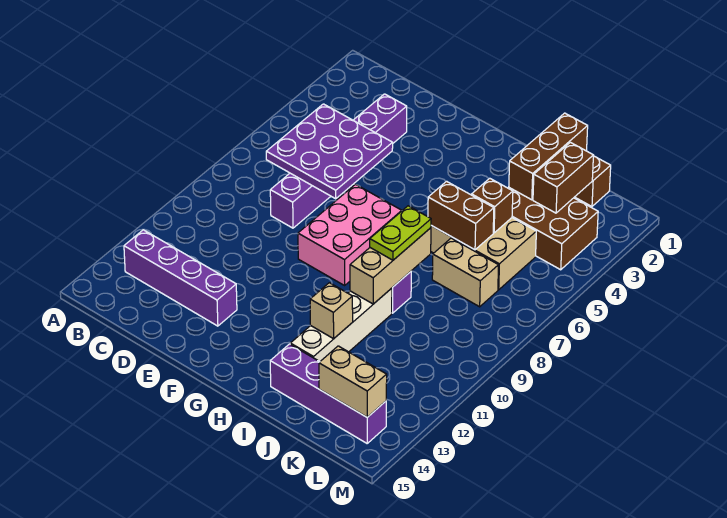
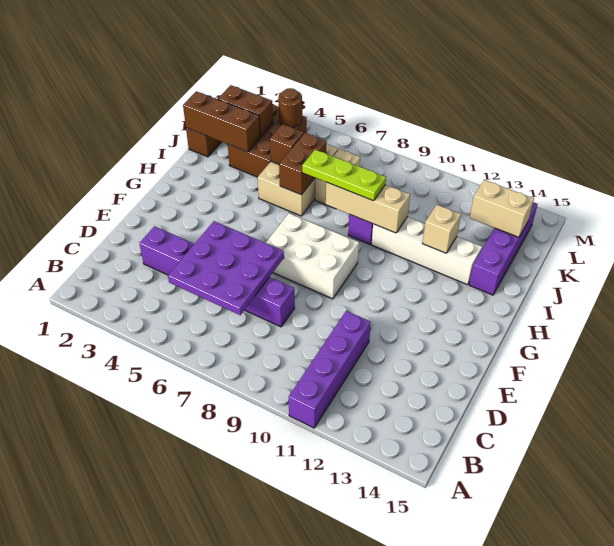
purple 1x4 brick [124,230,237,326] -> purple 1x4 brick moved to [289,311,371,428]
pink 2x3 brick [298,184,402,285] -> white 2x3 brick [266,213,359,299]
lime 1x2 plate [370,206,431,260] -> lime 1x3 plate [302,150,386,201]
tan 1x2 brick [319,346,387,417] -> tan 1x2 brick turned to [470,180,534,237]
none -> brown 1x1 round brick [278,88,302,128]

